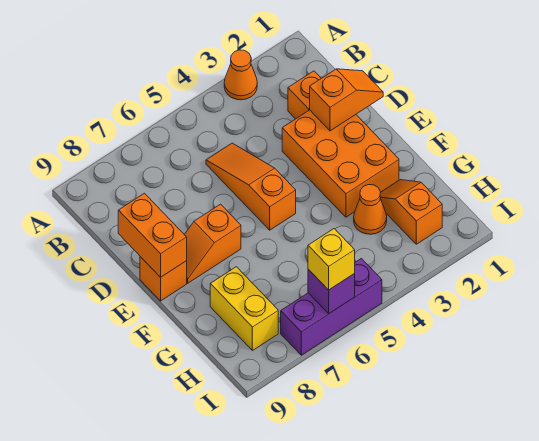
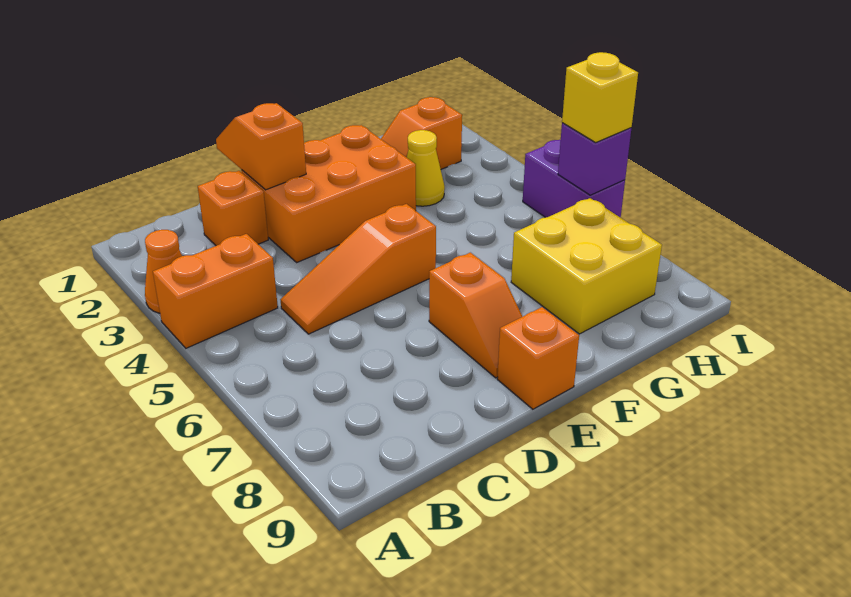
orange 1x2 brick [118,193,187,277] -> orange 1x2 brick moved to [153,234,278,348]
orange 1x1 cone [354,185,387,234] -> yellow 1x1 cone [407,130,445,206]
yellow 1x2 brick [210,267,278,351] -> yellow 2x2 brick [511,198,662,334]
purple 1x3 brick [281,258,382,355] -> purple 1x2 brick [523,140,625,218]

